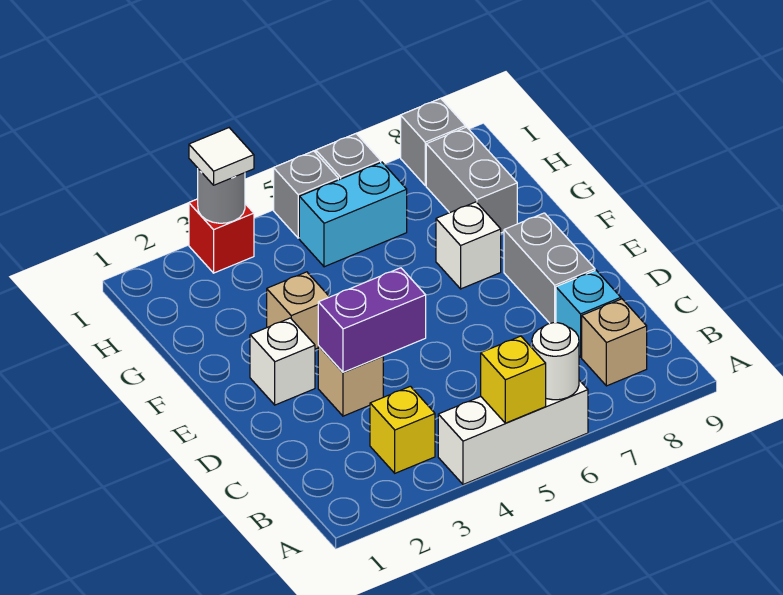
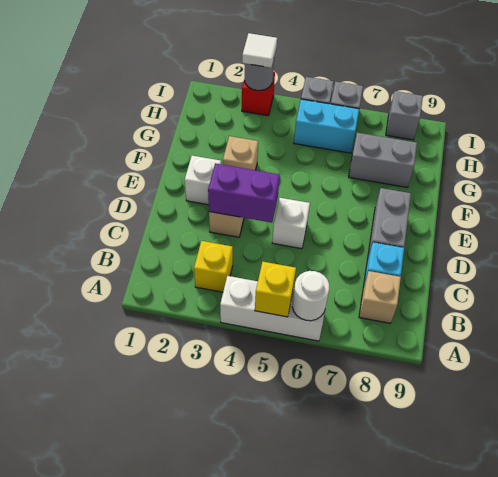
white 1x1 brick [436,202,501,289] -> white 1x1 brick moved to [272,198,310,249]
grey 1x2 brick [426,127,517,233] -> grey 1x2 brick turned to [349,133,417,187]

